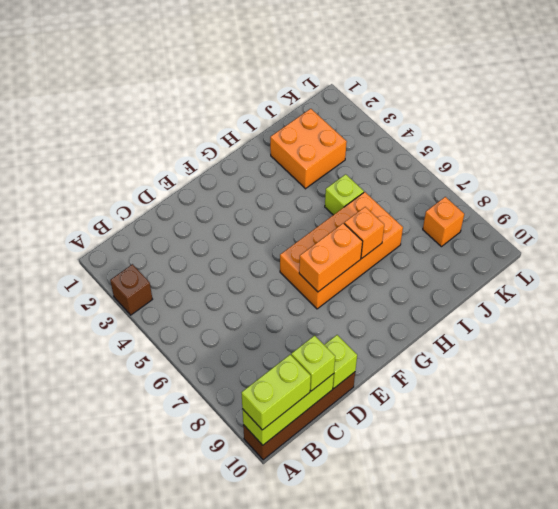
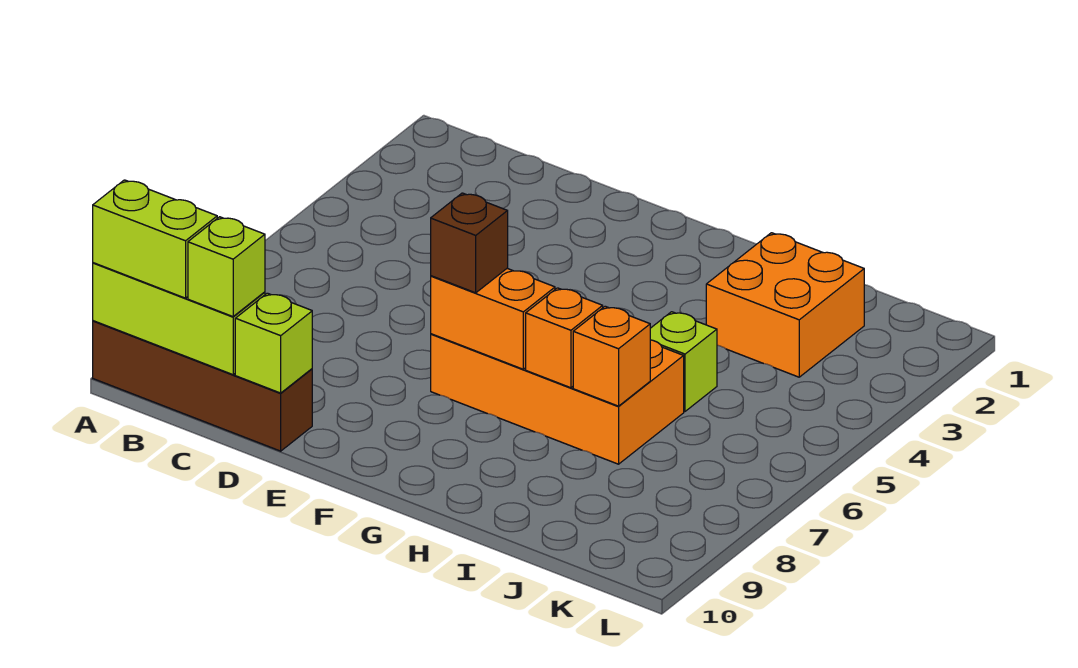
brown 1x1 brick [110,264,153,315] -> brown 1x1 brick moved to [431,193,508,293]
orange 1x1 brick [423,197,464,247] -> orange 1x1 brick moved to [573,306,650,406]

